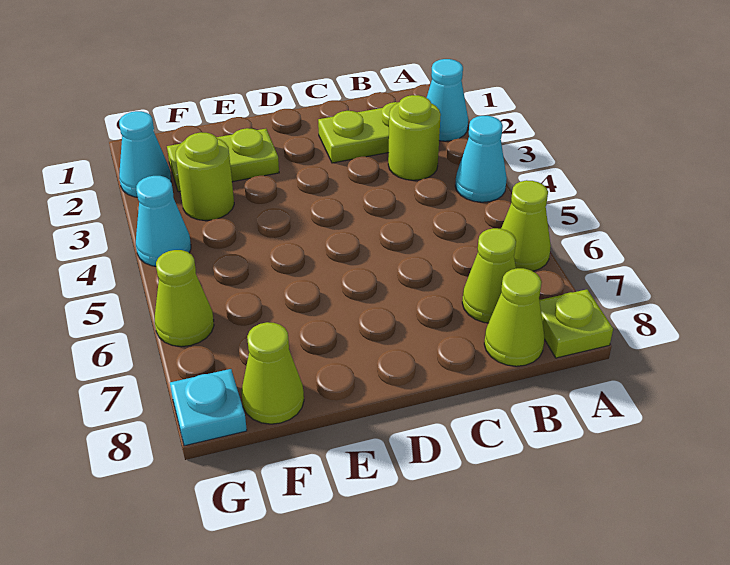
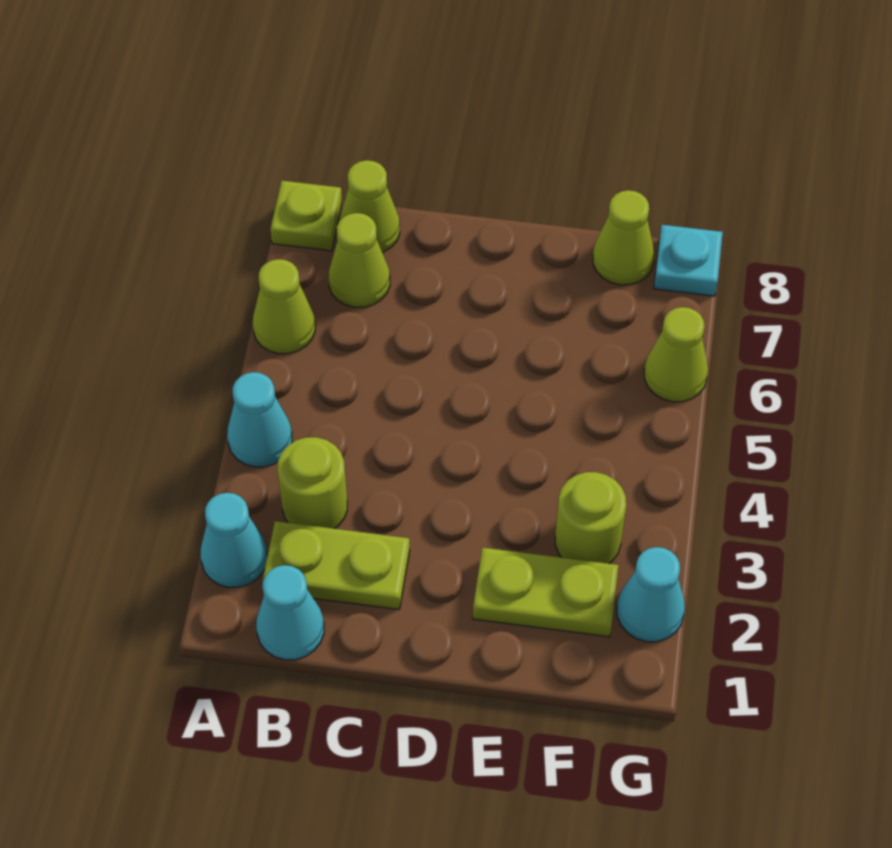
cyan 1x1 cone [136,176,191,266] -> cyan 1x1 cone moved to [256,565,324,660]

